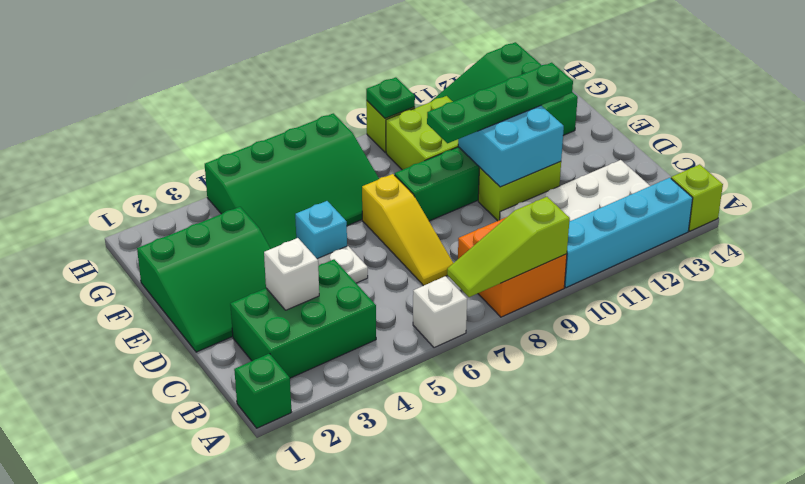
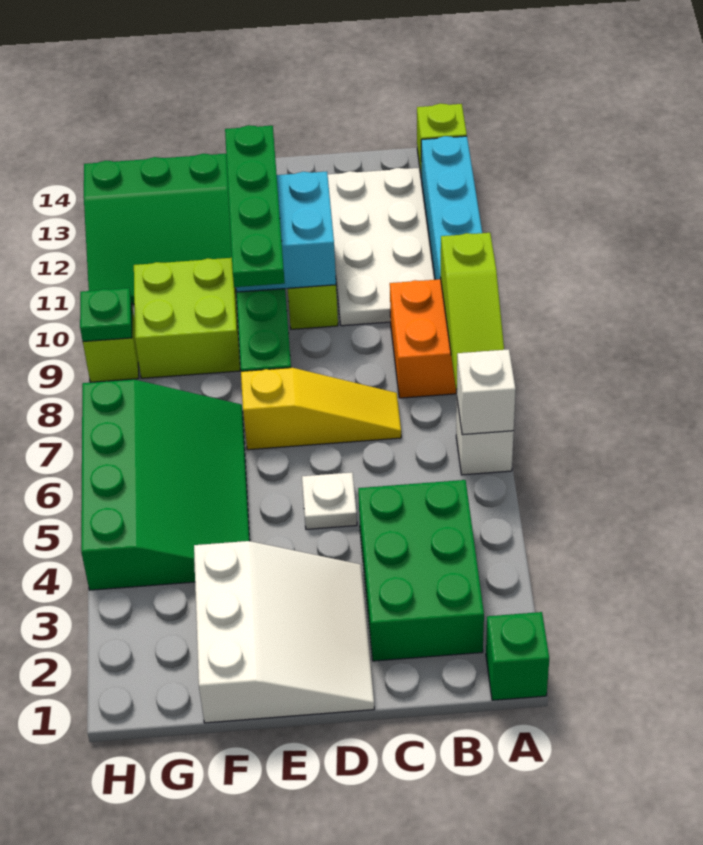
white 1x1 brick [264,238,319,310] -> white 1x1 brick moved to [456,349,516,435]
green 3x3 slope [137,207,271,352] -> white 3x3 slope [194,541,374,723]
cyan 1x1 brick [295,201,347,259] -> none

